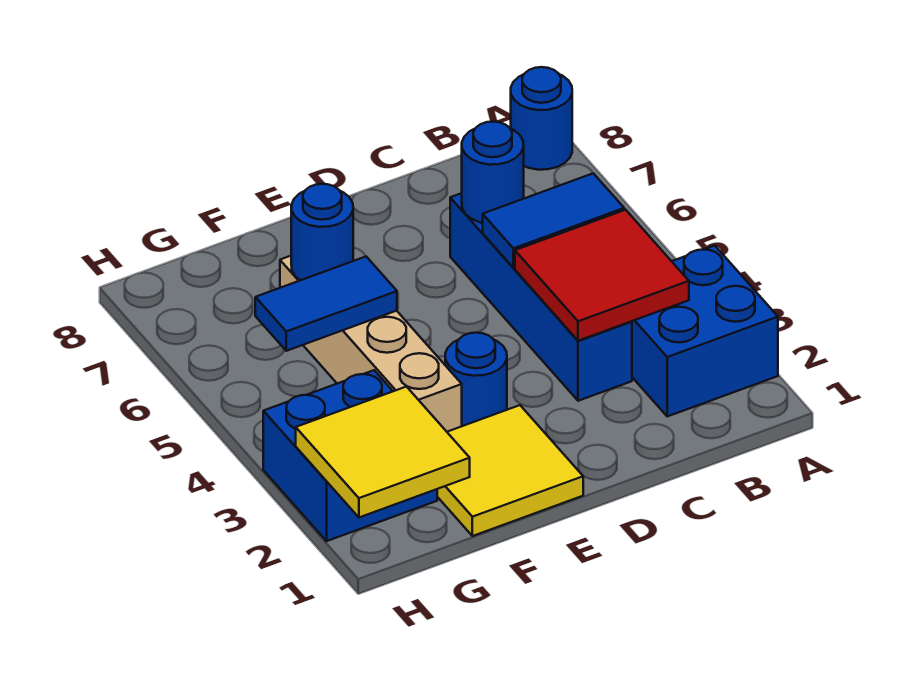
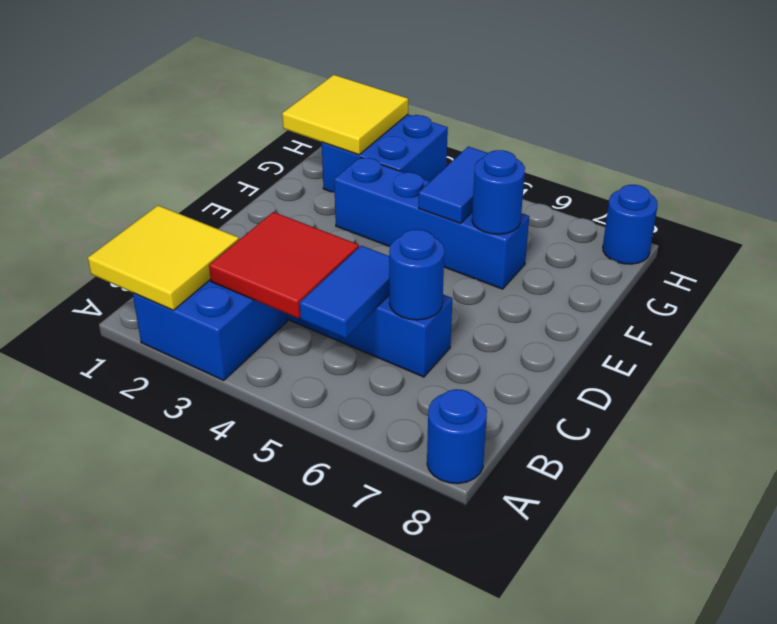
yellow 2x2 tile [437,405,583,536] -> yellow 2x2 tile moved to [88,205,239,310]
blue 1x1 round brick [445,333,507,426] -> blue 1x1 round brick moved to [603,185,658,264]
tan 1x4 brick [280,256,462,432] -> blue 1x4 brick [334,157,529,289]

